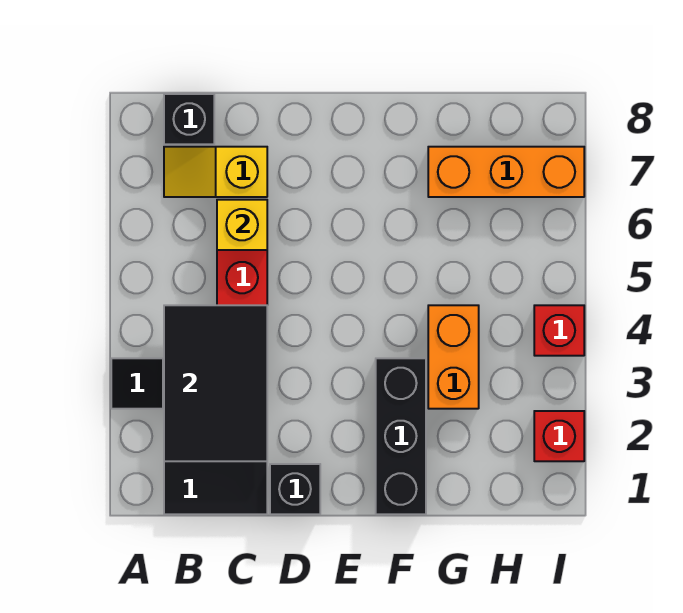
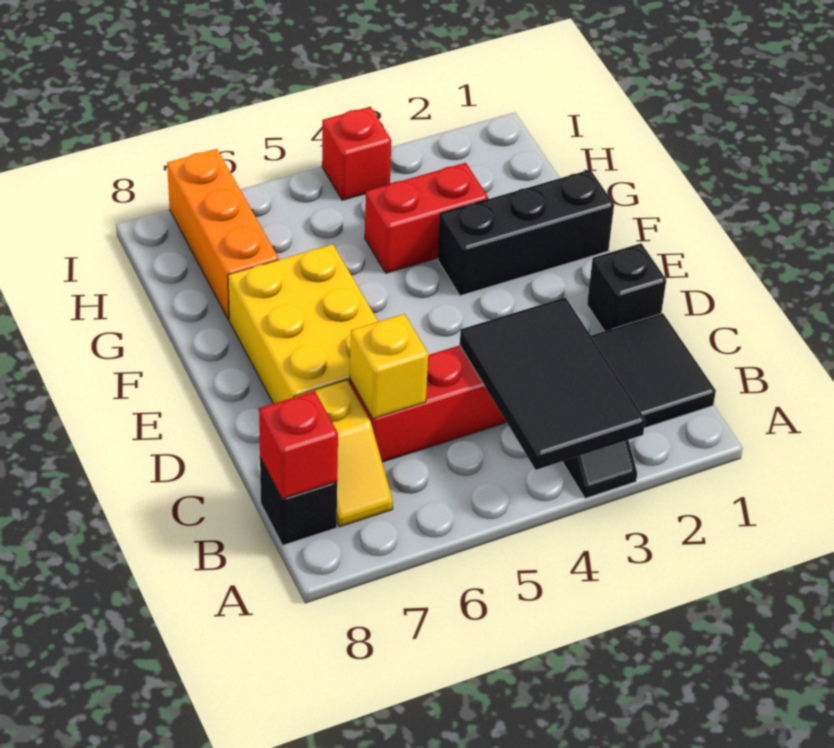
black 2x3 tile [164,305,267,461] -> black 2x3 tile turned to [460,297,645,470]
none -> yellow 2x3 brick [228,244,378,404]
orange 1x2 brick [428,305,479,409] -> red 1x2 brick [365,163,488,273]
red 1x1 brick [534,411,584,461] -> red 1x1 brick moved to [259,391,338,499]

